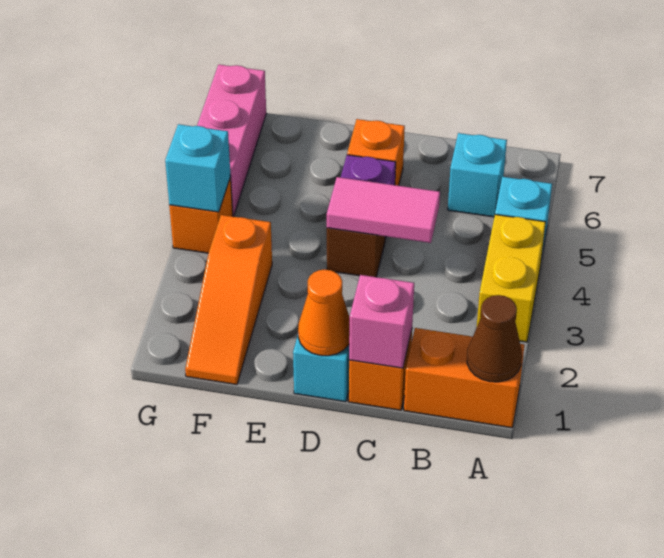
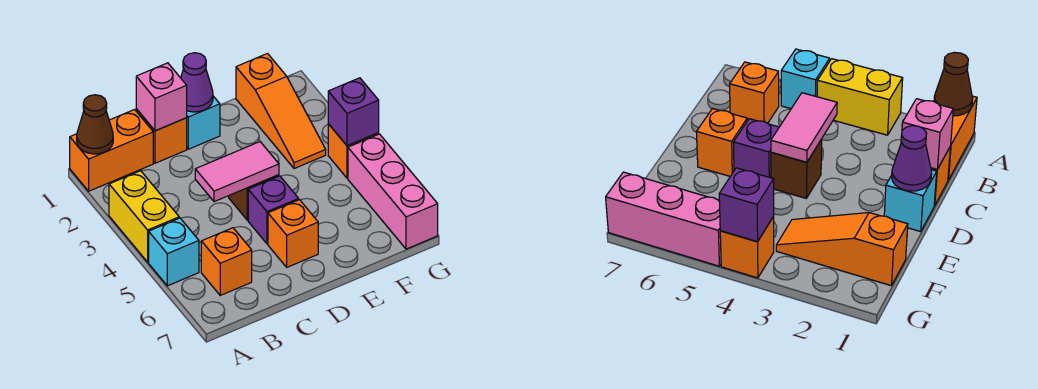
cyan 1x1 brick [448,133,507,217] -> orange 1x1 brick [201,228,252,295]
orange 1x1 cone [298,269,350,356] -> purple 1x1 cone [181,53,213,112]
orange 1x3 slope [185,215,272,385] -> orange 1x3 slope turned to [236,54,326,169]
cyan 1x1 brick [165,124,230,212] -> purple 1x1 brick [328,78,379,146]

